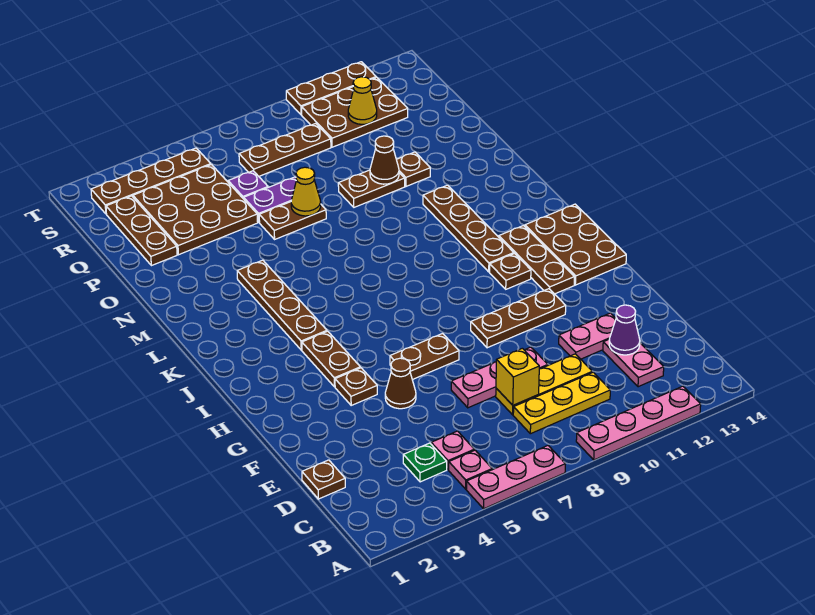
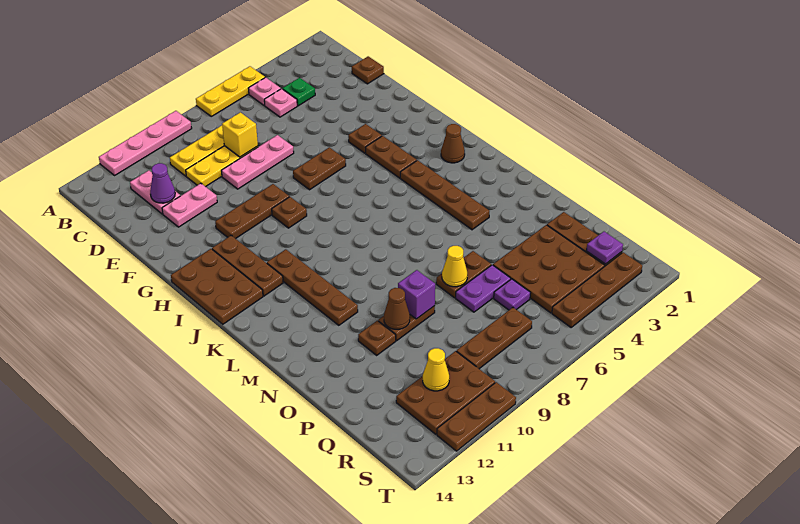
pink 1x3 plate [466,446,565,509] -> yellow 1x3 plate [196,66,265,116]
brown 1x1 cone [385,358,416,409] -> brown 1x1 cone moved to [441,124,465,163]
brown 1x1 plate [490,254,531,289] -> brown 1x1 plate moved to [272,197,307,228]
none -> purple 1x1 brick [398,270,435,319]
none -> purple 1x1 plate [586,232,623,264]

